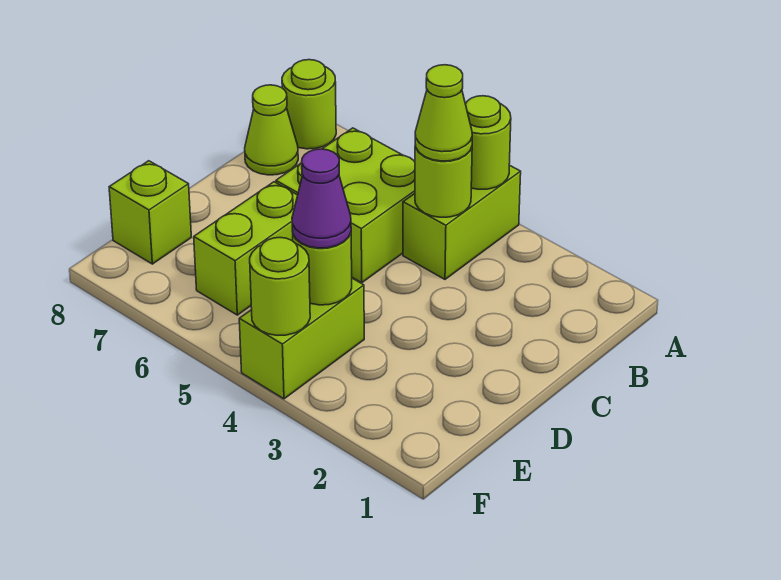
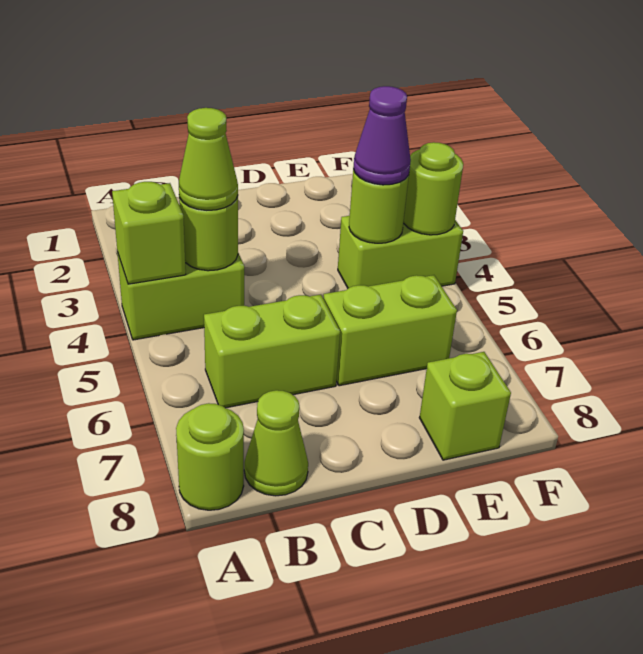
lime 1x1 round brick [465,96,511,189] -> lime 1x1 brick [112,182,186,284]
lime 2x2 brick [276,128,415,283] -> lime 1x2 brick [204,295,340,408]

